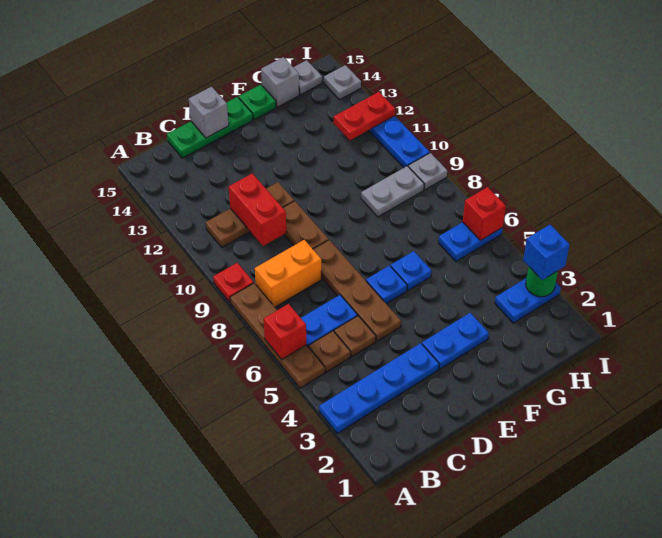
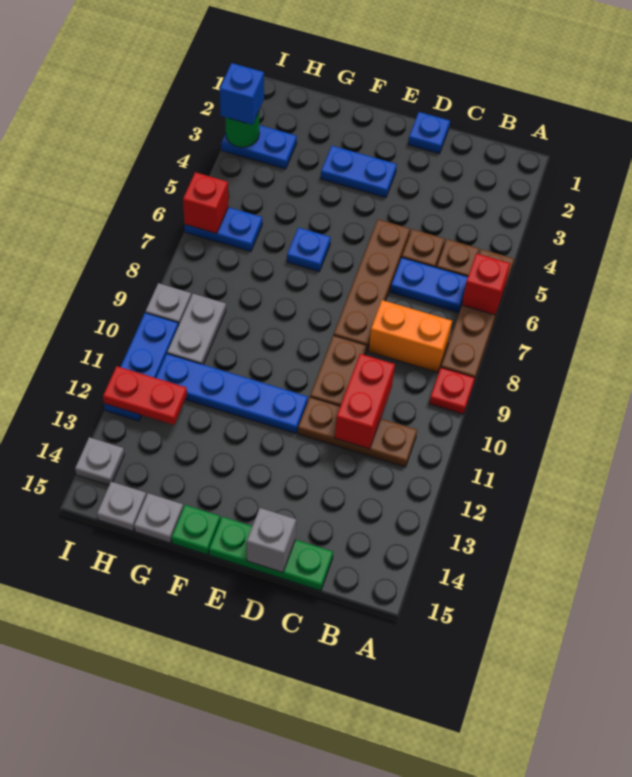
blue 1x4 plate [319,343,439,433] -> blue 1x4 plate moved to [156,354,308,434]
blue 1x1 plate [366,266,407,304] -> blue 1x1 plate moved to [408,112,450,154]
grey 1x2 plate [361,166,424,217] -> grey 1x2 plate turned to [167,294,226,365]
grey 1x1 brick [261,57,299,107] -> grey 1x1 plate [134,493,183,543]

